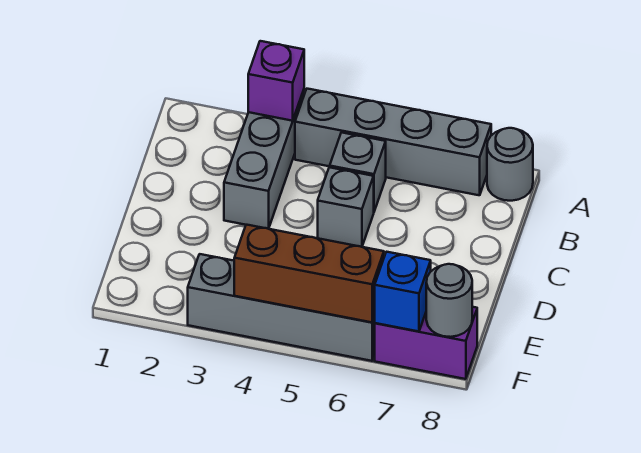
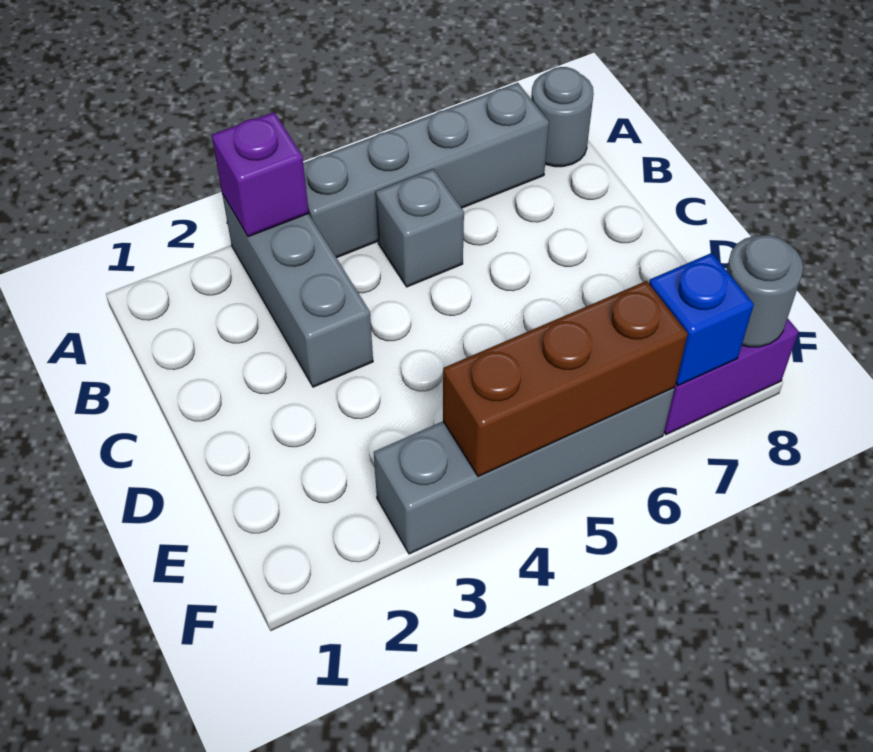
grey 1x1 brick [318,167,374,247] -> none

